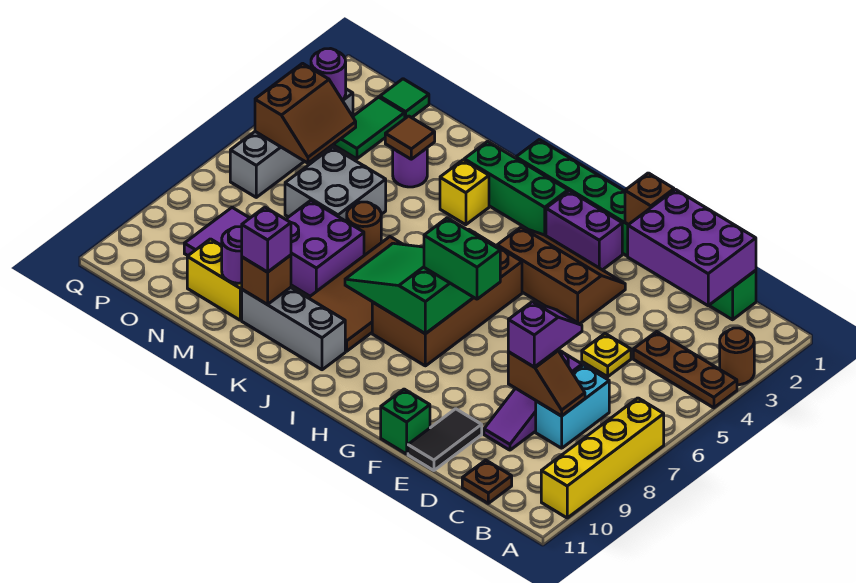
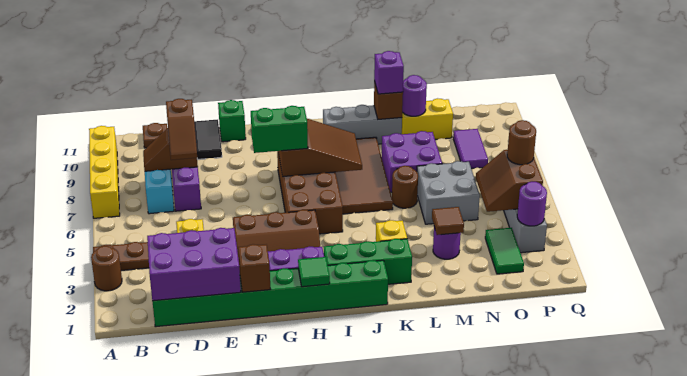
purple 1x2 slope [508,302,582,367] -> brown 1x2 slope [166,99,197,160]
green 2x3 slope [345,243,473,334] -> brown 2x3 slope [278,119,362,176]
green 1x1 tile [380,79,429,118] -> green 1x1 tile moved to [298,257,330,287]
none -> brown 1x1 round brick [507,120,536,165]

